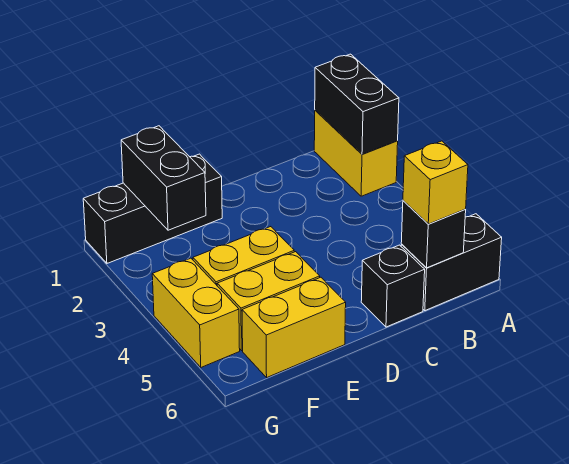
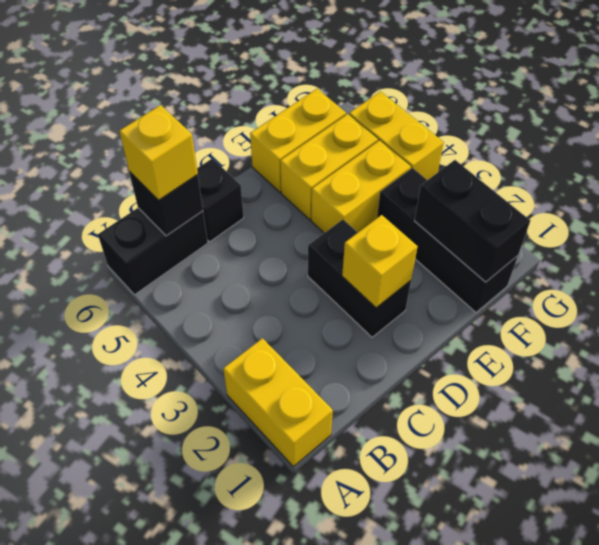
black 1x2 brick [315,54,399,154] -> black 1x2 brick moved to [308,220,411,337]
none -> yellow 1x1 brick [342,215,418,308]
black 1x3 brick [83,154,222,263] -> black 1x3 brick turned to [377,168,518,312]

